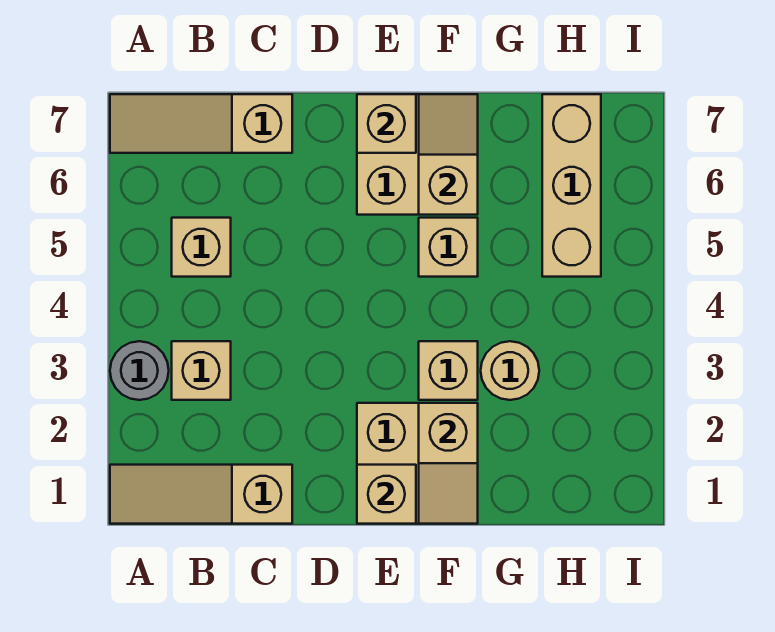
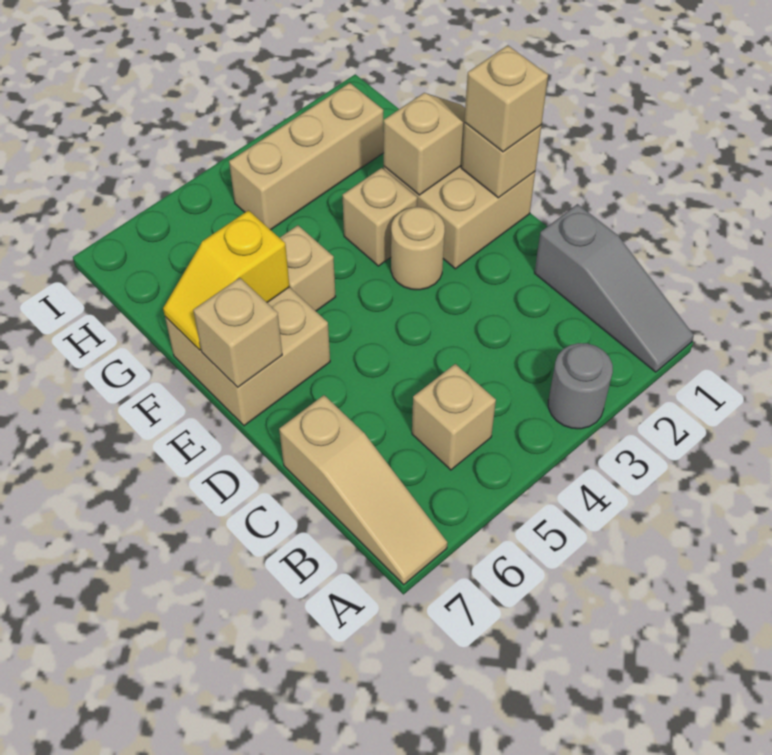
tan 1x3 slope [110,465,292,524] -> grey 1x3 slope [534,204,694,372]
tan 1x1 brick [172,341,231,400] -> tan 1x1 brick moved to [464,45,548,152]
tan 1x2 slope [419,94,478,215] -> yellow 1x2 slope [163,210,290,350]
tan 1x1 round brick [481,341,539,400] -> tan 1x1 round brick moved to [391,207,445,290]
tan 1x3 brick [542,94,601,277] -> tan 1x3 brick moved to [229,83,384,230]

